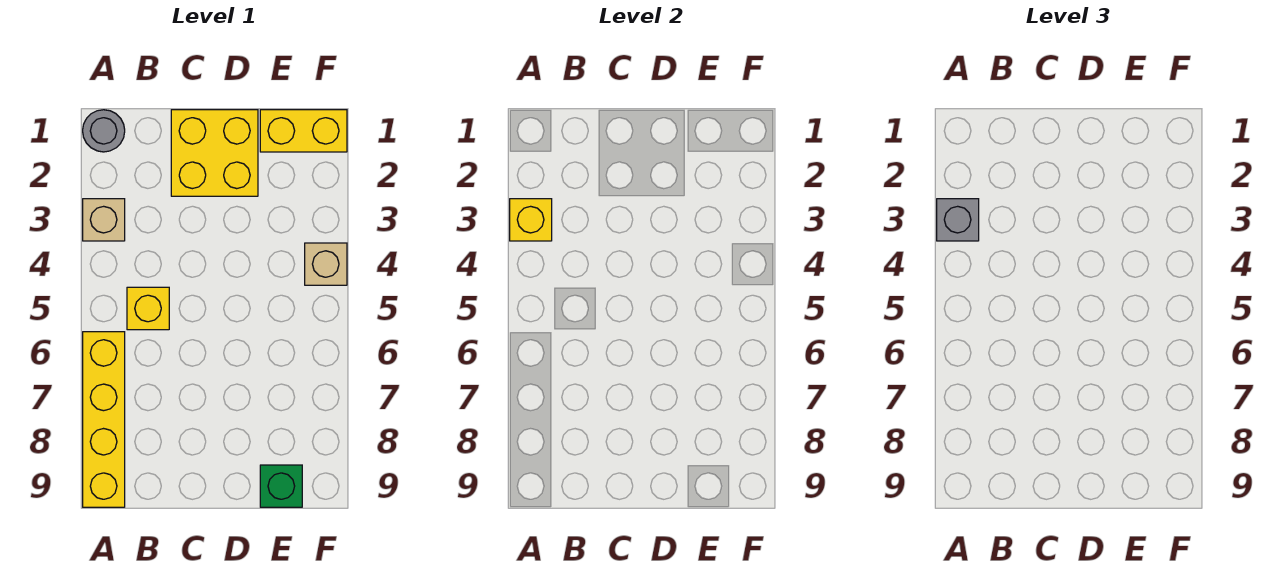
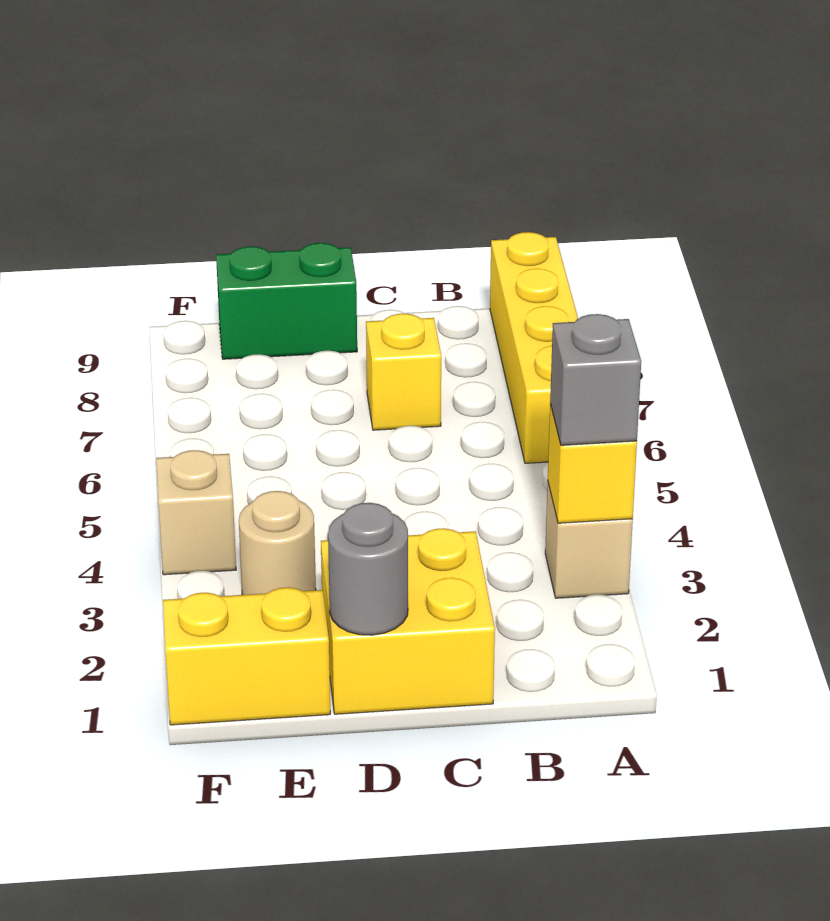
grey 1x1 round brick [83,110,125,152] -> grey 1x1 round brick moved to [328,503,408,635]
yellow 1x1 brick [127,287,169,330] -> yellow 1x1 brick moved to [366,314,441,430]
none -> tan 1x1 round brick [239,491,316,595]
green 1x1 brick [260,465,302,507] -> green 1x2 brick [216,243,357,359]

